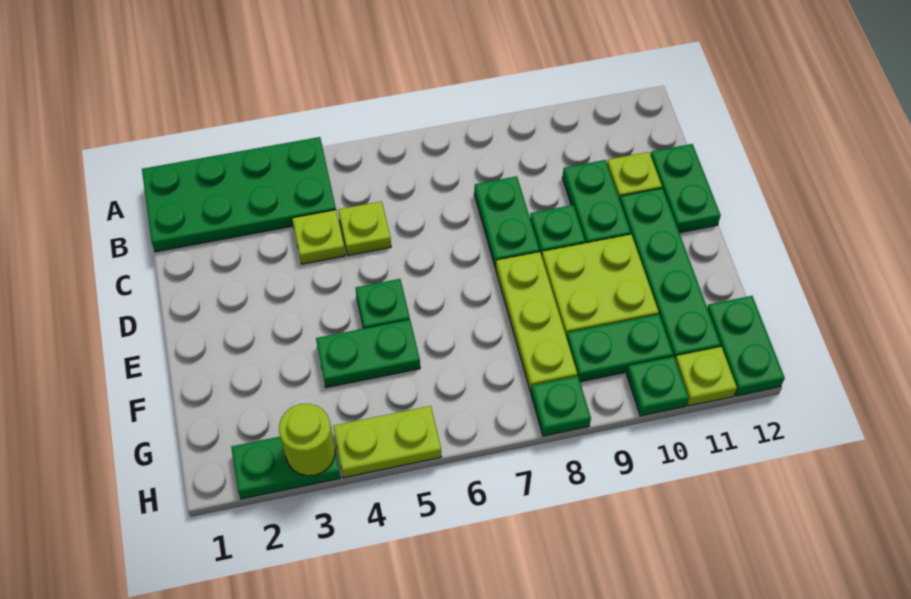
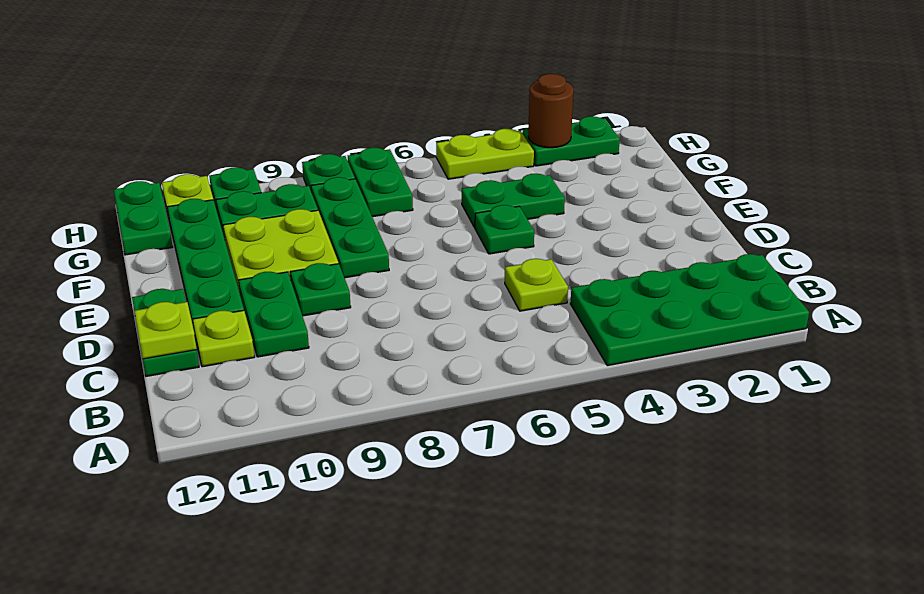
lime 1x1 plate [292,210,345,264] -> lime 1x1 plate moved to [134,302,197,359]
green 1x2 plate [474,176,540,268] -> green 1x2 plate moved to [348,148,413,217]
lime 1x3 plate [496,252,577,392] -> green 1x3 plate [311,177,389,278]
lime 1x1 round brick [279,404,335,476] -> brown 1x1 round brick [528,74,574,148]

